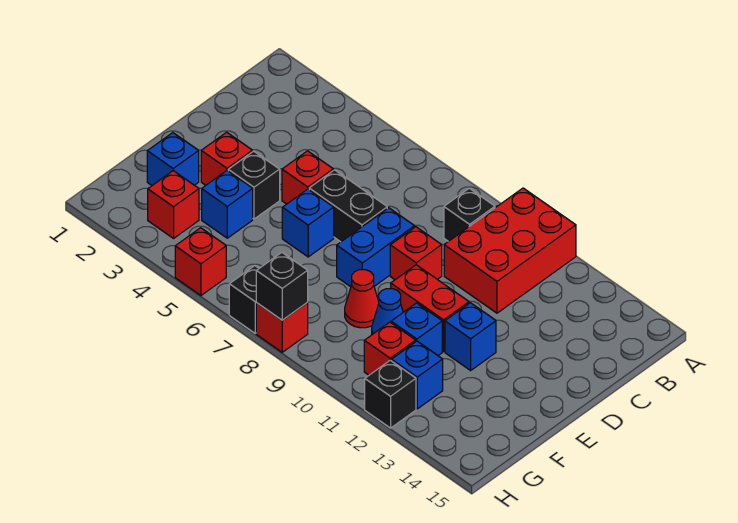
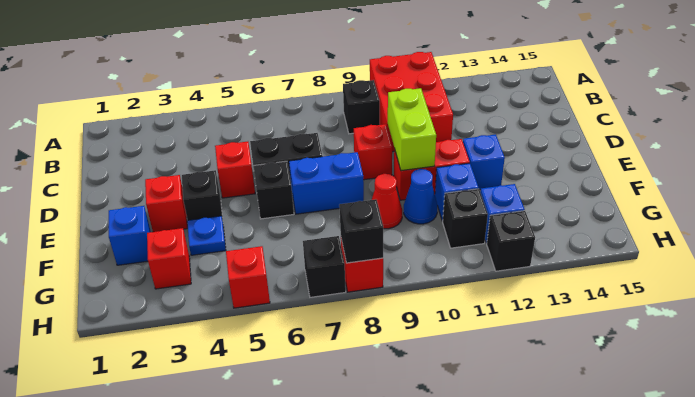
blue 1x2 brick [337,208,415,287] -> blue 1x2 brick turned to [289,152,364,214]
none -> lime 1x2 brick [387,88,436,171]
blue 1x1 brick [282,189,334,257] -> black 1x1 brick [253,161,294,219]
blue 1x1 brick [202,171,253,238] -> blue 1x1 plate [187,216,226,255]
red 1x1 brick [364,322,416,375] -> black 1x1 brick [443,189,488,248]

